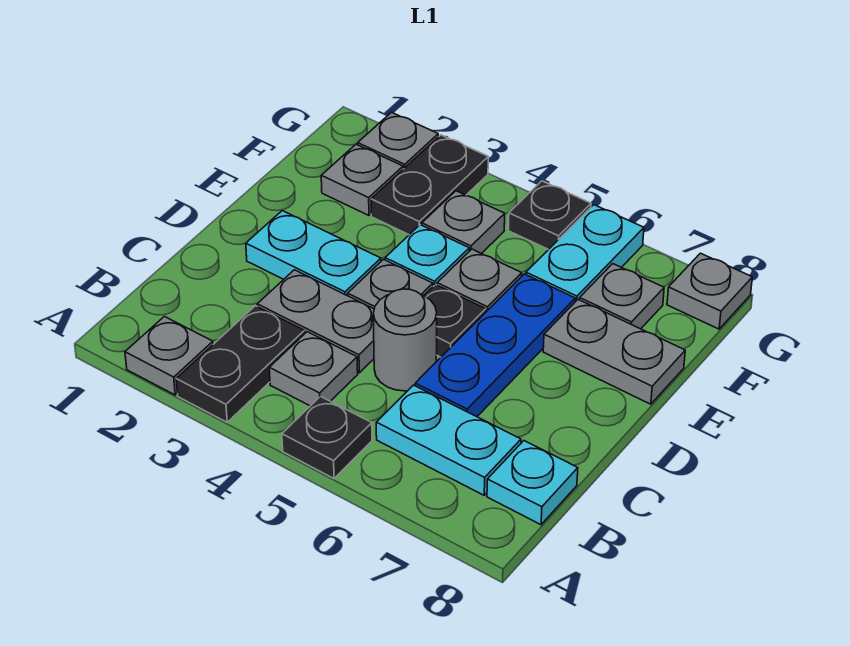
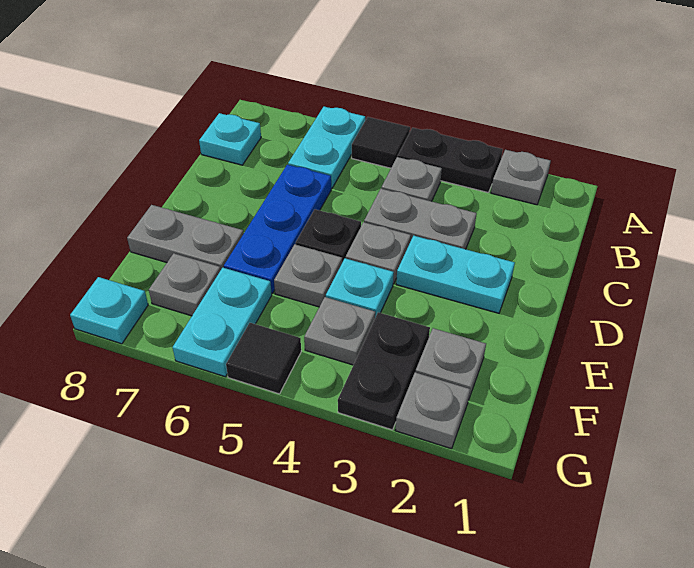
black 1x2 plate [176,306,305,422] -> black 1x2 plate turned to [398,128,503,192]
black 1x1 plate [282,396,372,478] -> black 1x1 tile [352,117,410,168]
cyan 1x2 plate [376,385,521,495] -> cyan 1x2 plate turned to [288,107,365,188]
grey 1x1 round brick [373,289,437,391] -> none
black 1x1 plate [508,181,591,250] -> black 1x1 tile [226,323,301,394]
grey 1x1 plate [667,253,752,329] -> cyan 1x1 plate [70,277,148,344]

